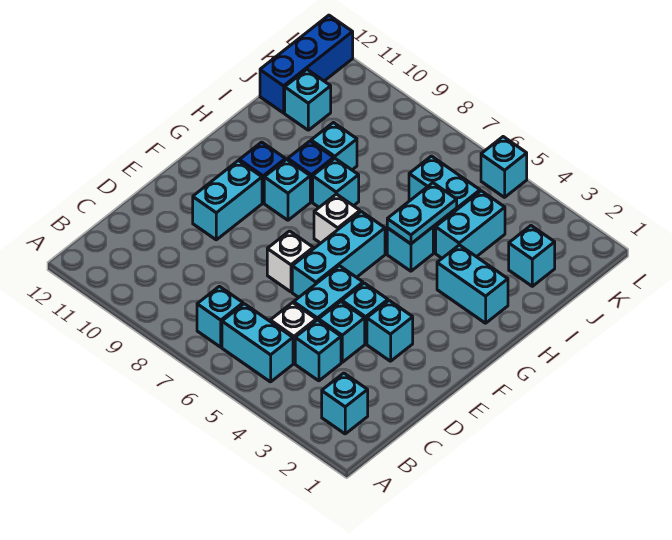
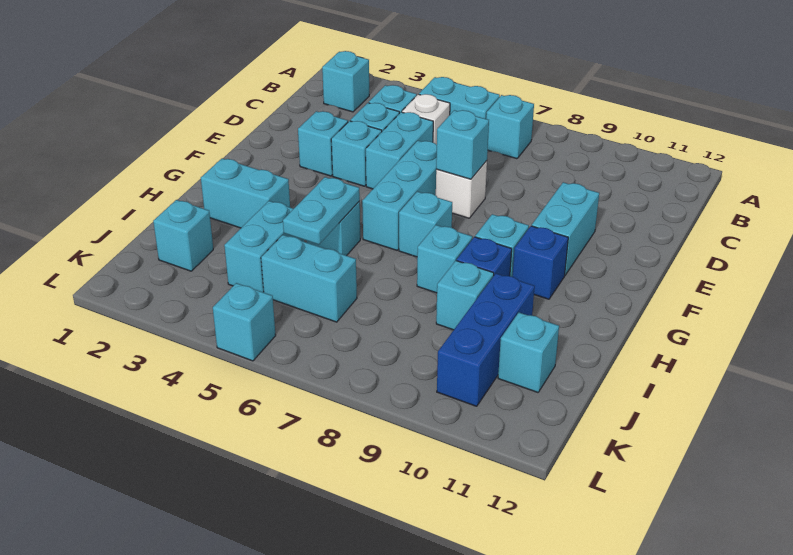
none -> cyan 1x1 brick [436,110,489,179]
white 1x1 brick [314,194,360,243] -> cyan 1x1 brick [399,191,452,257]
blue 1x3 brick [260,15,353,113] -> blue 1x3 brick moved to [437,273,535,406]

